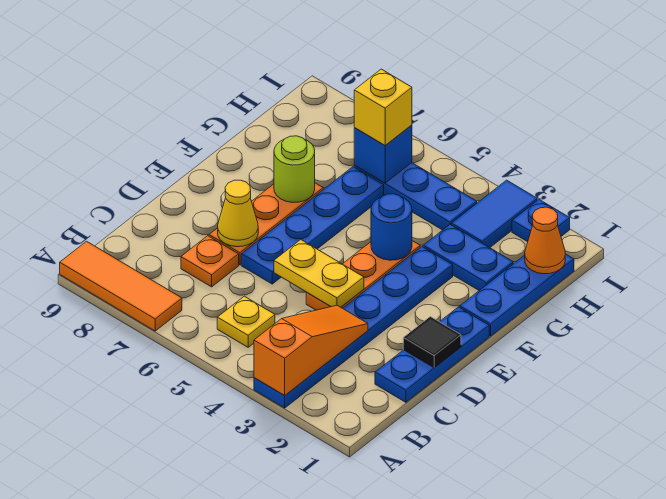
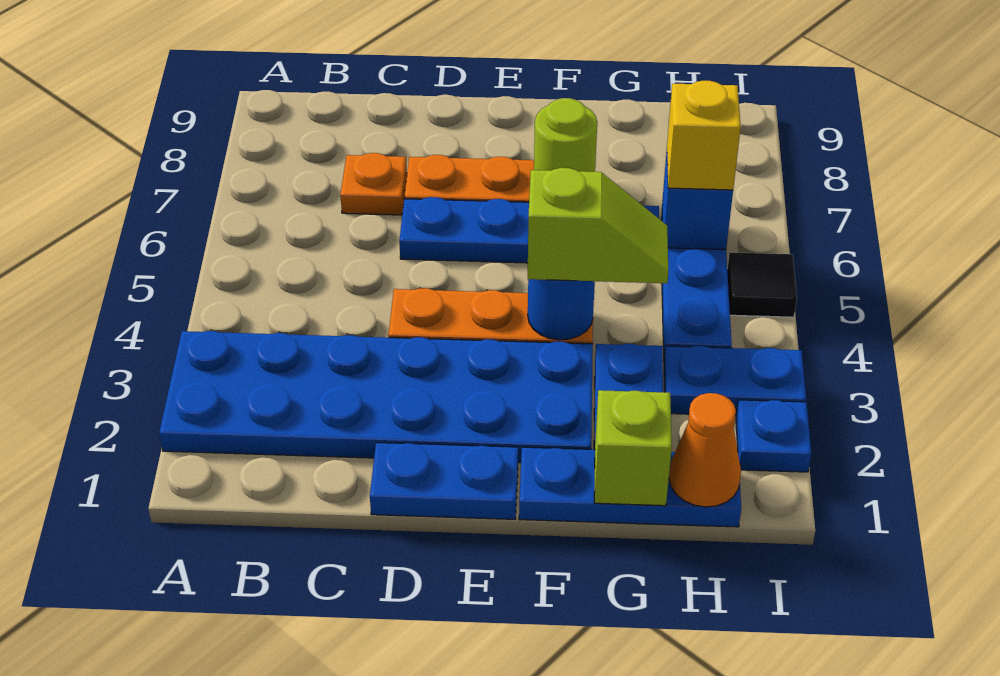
blue 1x6 plate [254,247,453,408] -> blue 2x6 plate [159,331,593,463]
orange 1x3 slope [254,305,368,396] -> none
orange 1x3 tile [60,241,182,331] -> none
yellow 1x1 plate [217,296,275,347] -> none
blue 1x3 plate [375,307,489,402] -> blue 1x2 plate [370,443,518,519]
black 1x1 tile [403,317,461,368] -> black 1x1 tile moved to [727,252,797,317]
yellow 1x2 plate [274,240,364,307] -> none
yellow 1x1 cone [218,180,258,247] -> none
none -> lime 1x2 slope [528,168,668,283]
none -> lime 1x1 brick [594,390,672,506]
blue 1x2 tile [452,180,537,248] -> blue 1x2 plate [664,346,806,416]

